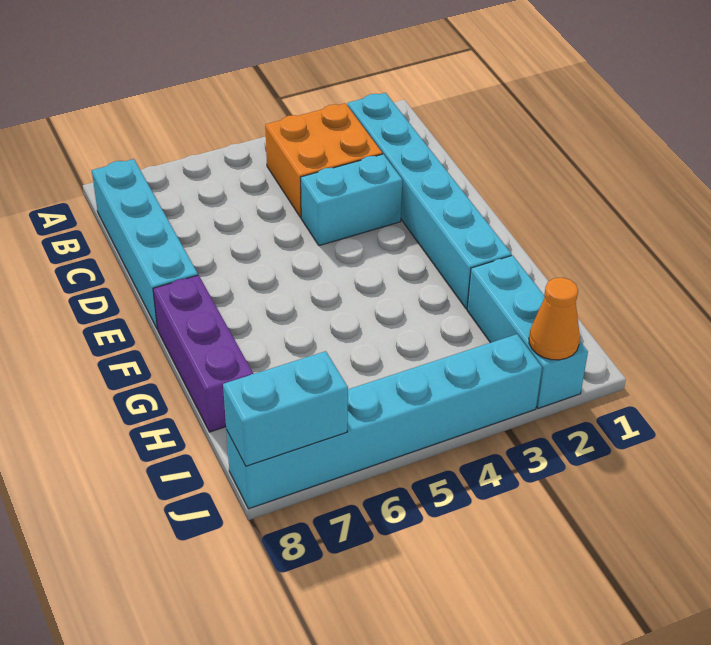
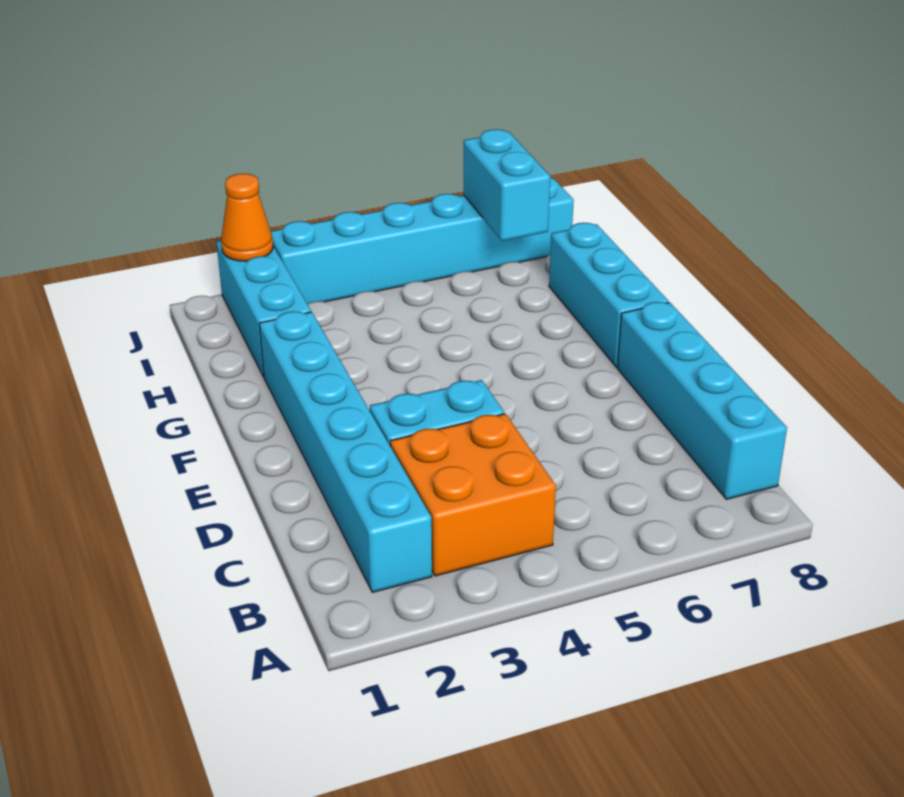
purple 1x3 brick [153,275,253,432] -> cyan 1x3 brick [549,223,669,367]
cyan 1x2 brick [223,351,348,466] -> cyan 1x2 brick turned to [464,129,550,241]

